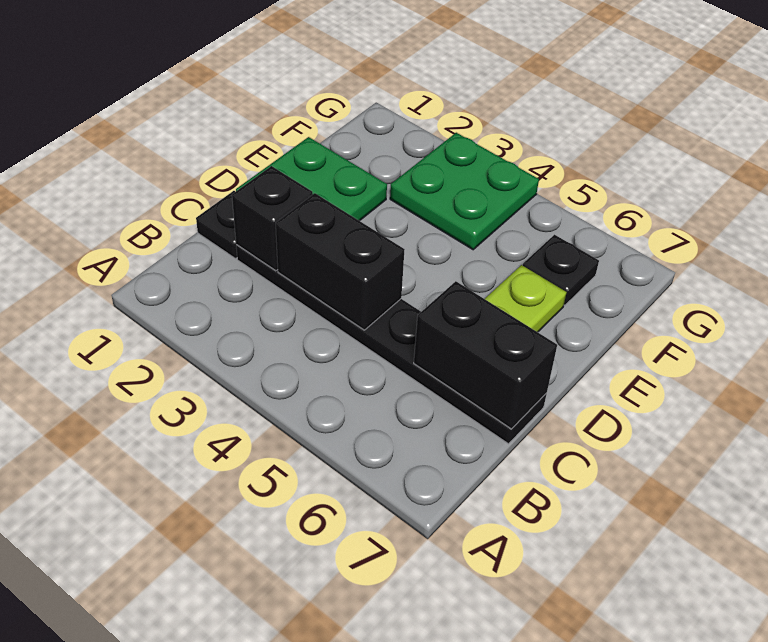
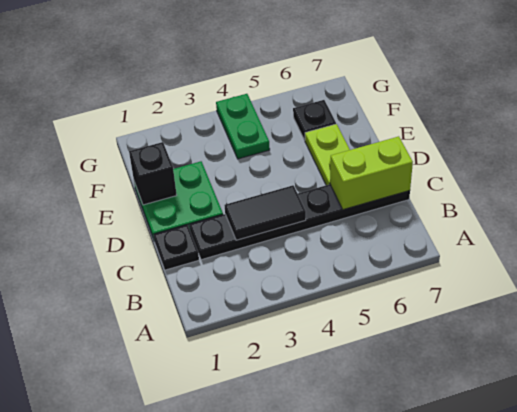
black 1x1 brick [232,166,313,271] -> black 1x1 brick moved to [129,142,177,205]
black 1x2 brick [276,193,405,330] -> black 1x2 tile [225,185,306,240]
black 1x2 brick [414,281,557,429] -> lime 1x2 brick [330,136,413,210]
green 2x2 plate [390,133,539,250] -> green 1x2 plate [216,94,270,159]

